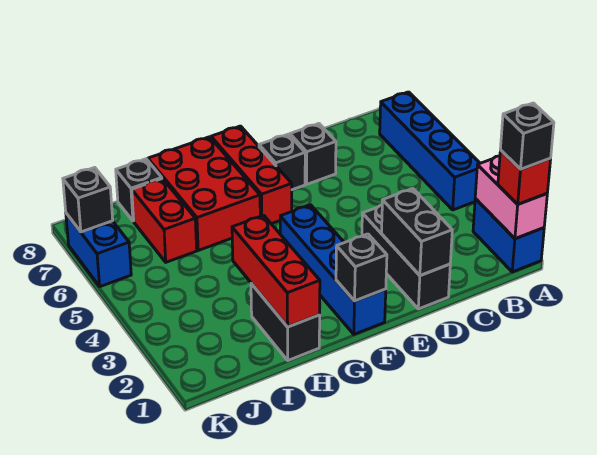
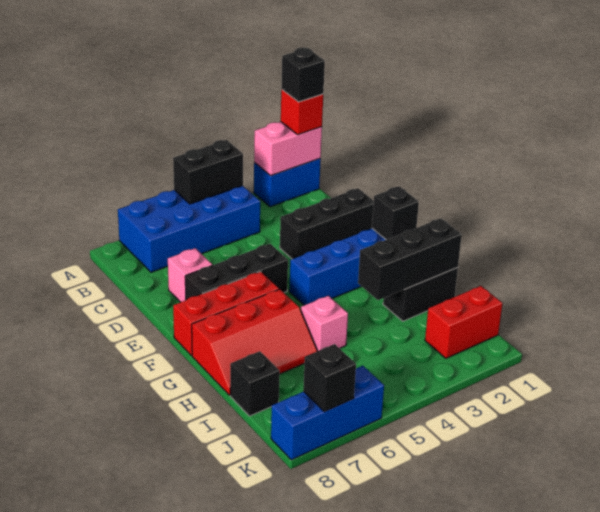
blue 1x4 brick [380,92,480,210] -> blue 2x4 brick [118,186,260,272]
black 1x2 brick [381,189,452,276] -> black 1x2 brick moved to [173,140,243,204]
black 1x1 brick [290,124,336,184] -> pink 1x1 brick [168,248,212,302]
black 1x1 brick [259,134,305,190] -> black 1x3 brick [185,244,288,300]
red 2x3 brick [148,137,260,250] -> red 2x3 slope [192,289,317,395]
red 1x3 brick [232,215,320,327] -> black 1x3 brick [358,218,462,300]
none -> pink 1x1 brick [301,296,348,351]
red 1x2 brick [132,179,197,262] -> red 1x2 brick moved to [425,286,503,358]
blue 1x2 brick [66,213,131,287] -> blue 1x3 brick [271,366,384,460]

